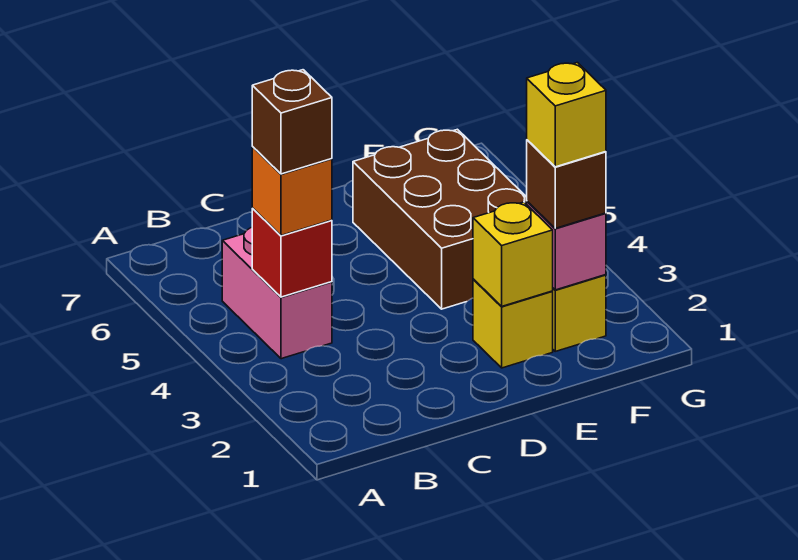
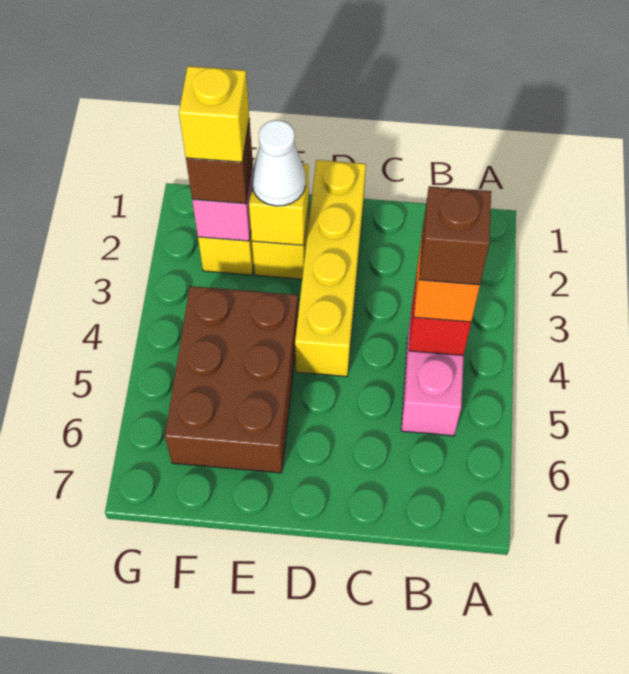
none -> yellow 1x4 brick [295,160,366,377]
none -> white 1x1 cone [252,120,306,206]

